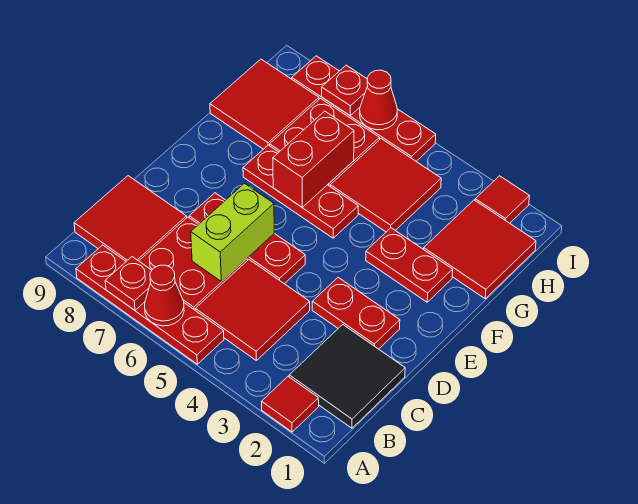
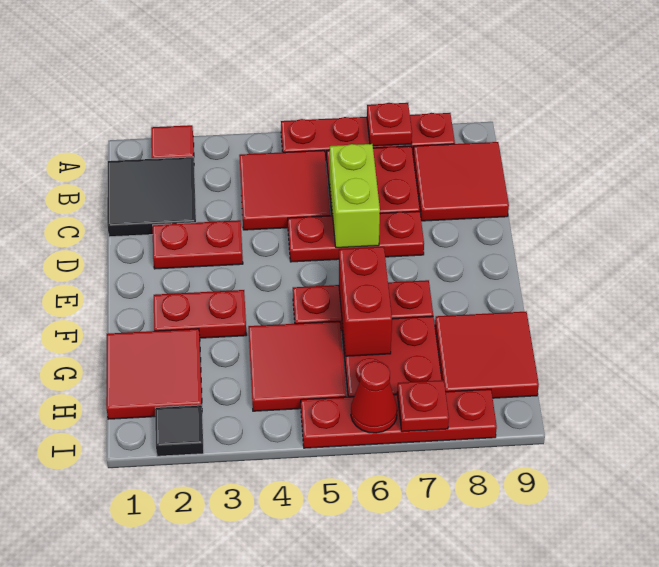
red 1x1 cone [145,265,184,326] -> none
red 1x1 tile [475,176,529,223] -> black 1x1 tile [155,405,204,456]

